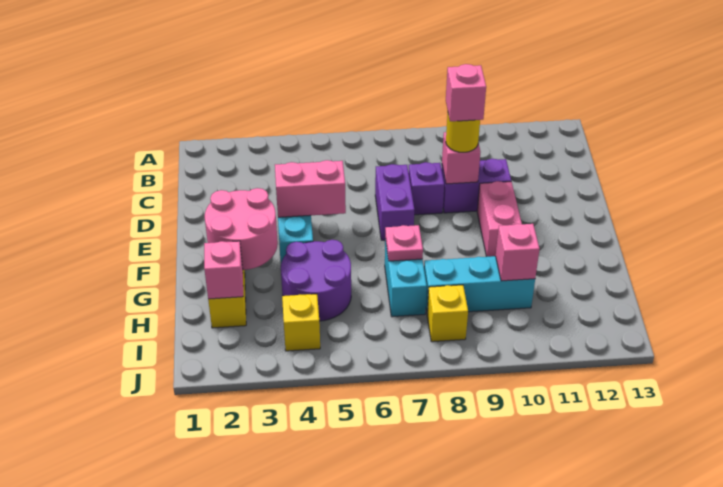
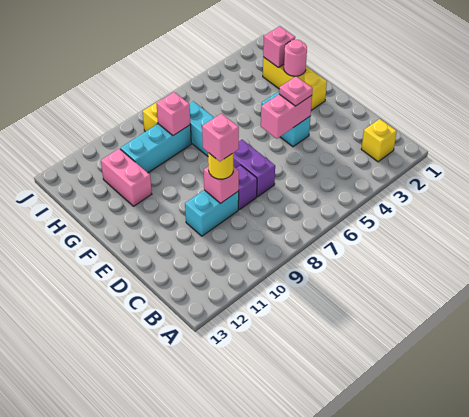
purple 1x2 brick [441,159,511,213] -> cyan 1x2 brick [185,190,239,236]
pink 1x2 brick [477,181,522,257] -> pink 1x2 brick moved to [101,149,152,206]
pink 2x2 round brick [205,188,278,270] -> pink 1x1 round brick [284,40,307,76]
purple 2x2 round brick [281,240,351,321] -> none
pink 1x1 plate [385,225,423,261] -> pink 1x1 plate moved to [279,76,313,106]
pink 1x1 brick [496,224,539,281] -> pink 1x1 brick moved to [156,92,190,136]
yellow 1x1 brick [282,294,320,351] -> yellow 1x1 brick moved to [361,119,397,162]

